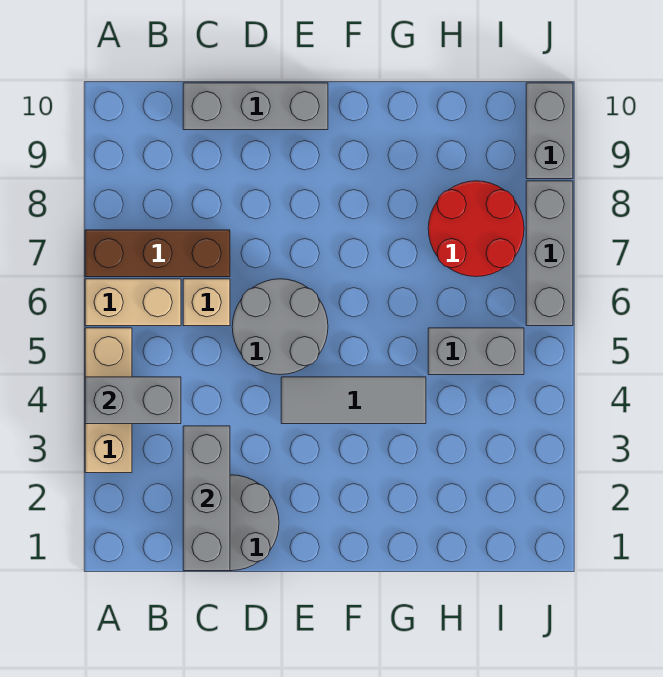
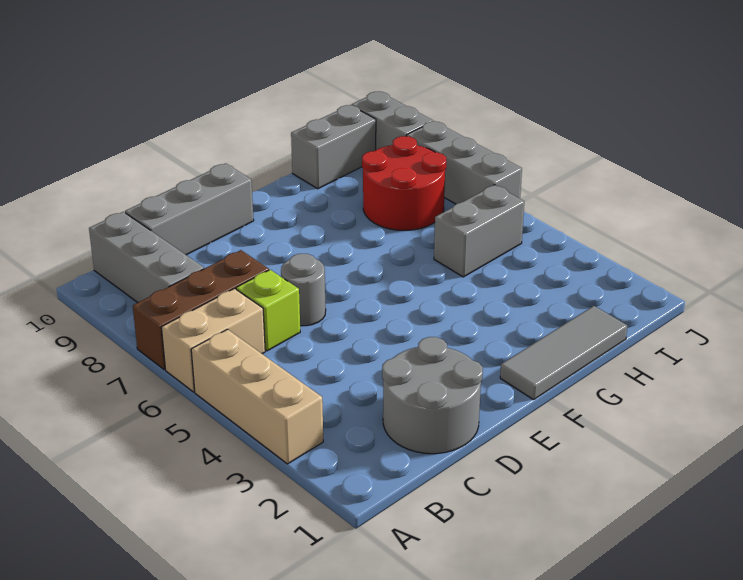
grey 1x2 brick [85,377,181,424] -> grey 1x2 brick moved to [291,105,376,189]
grey 1x3 brick [183,426,230,571] -> grey 1x3 brick moved to [89,212,204,302]
tan 1x1 brick [183,279,230,326] -> lime 1x1 brick [236,270,300,351]
grey 2x2 round brick [232,279,328,375] -> grey 1x1 round brick [281,254,326,326]
grey 1x3 tile [281,377,426,424] -> grey 1x3 tile moved to [500,306,627,400]

